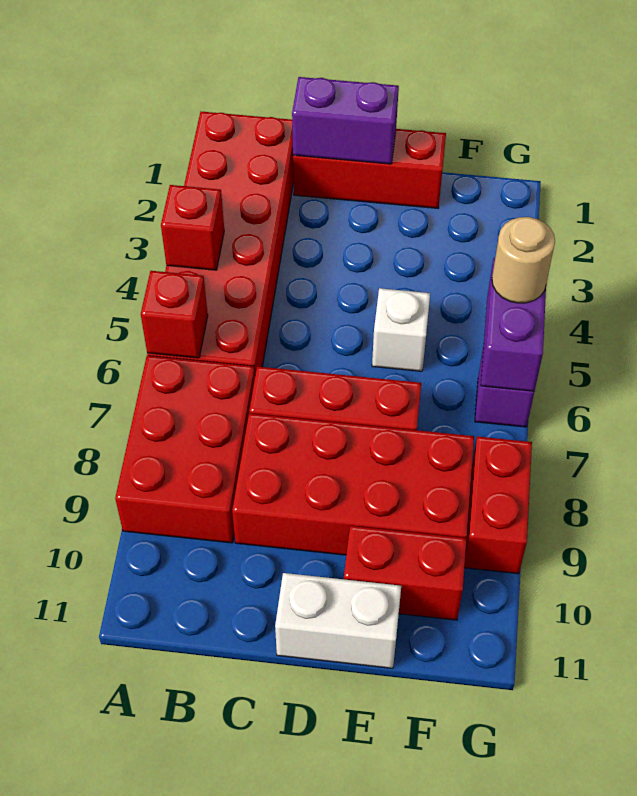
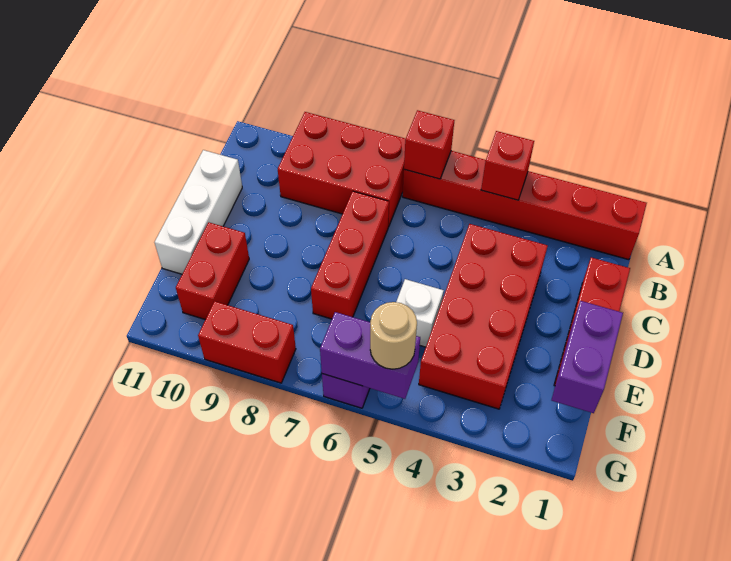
red 2x6 brick [147,112,294,374] -> red 1x6 brick [403,151,647,260]
purple 1x2 brick [292,77,399,164] -> purple 1x2 brick moved to [552,301,623,413]
red 2x4 brick [232,413,474,555] -> red 2x4 brick moved to [419,224,548,409]
white 1x2 brick [275,573,401,668] -> white 1x3 brick [155,150,242,274]

